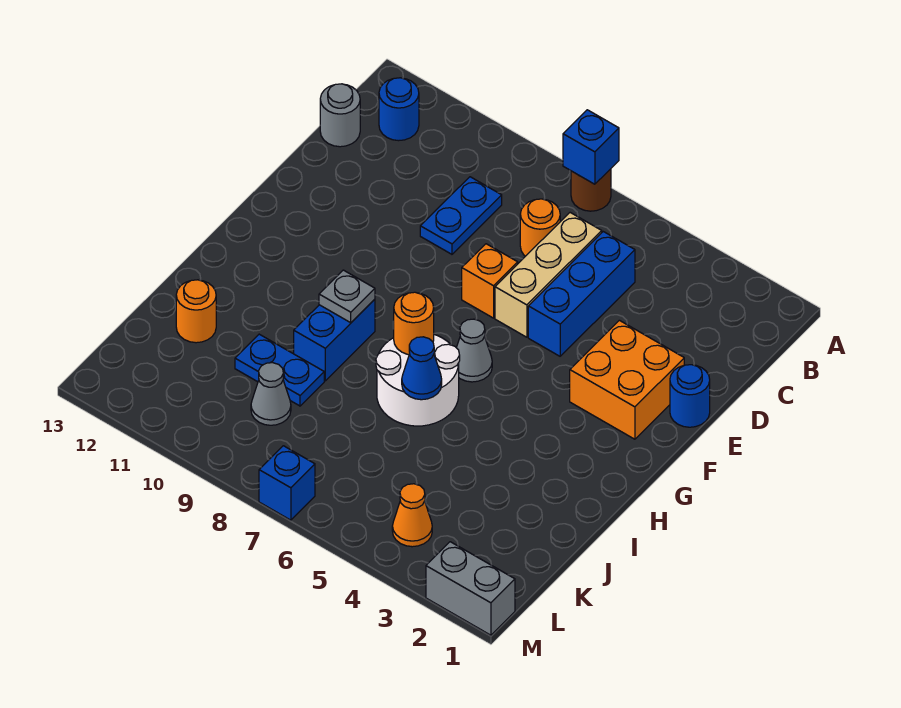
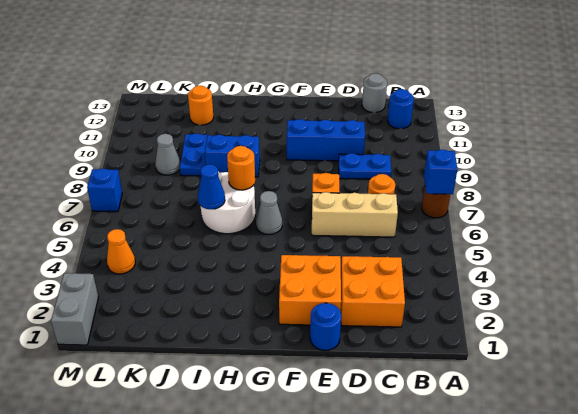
none -> orange 2x2 brick [341,256,405,327]
blue 1x3 brick [528,232,635,356] -> blue 1x3 brick moved to [287,119,365,161]
grey 1x1 plate [319,270,375,323] -> none

